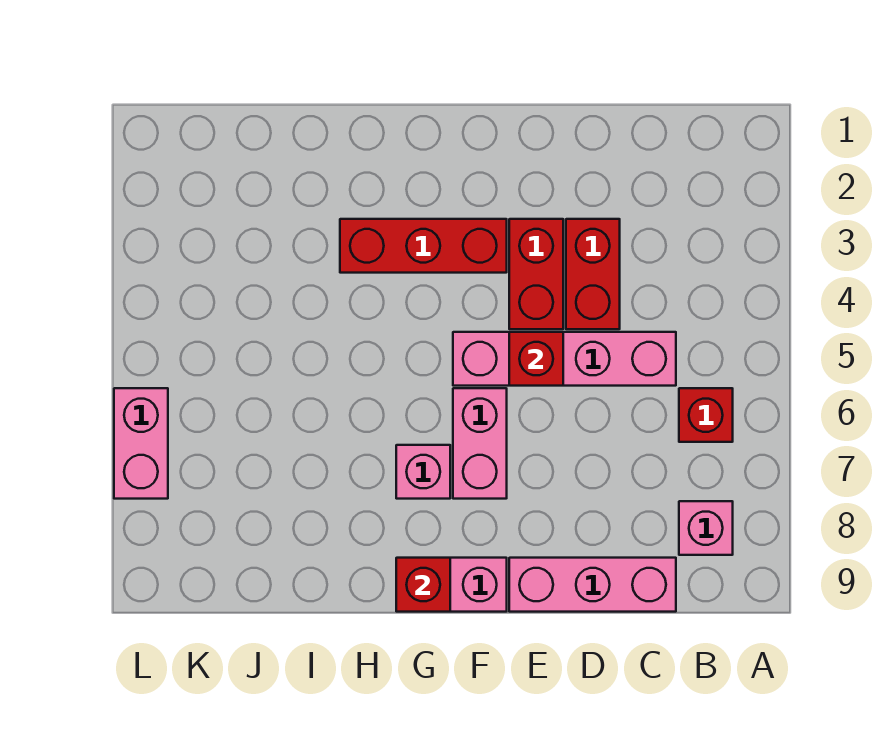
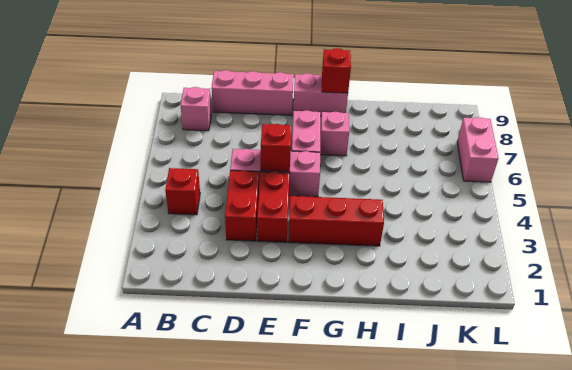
red 1x1 brick [679,388,733,442] -> red 1x1 brick moved to [165,168,200,215]
pink 1x4 brick [453,332,676,386] -> pink 1x3 brick [230,149,320,197]

